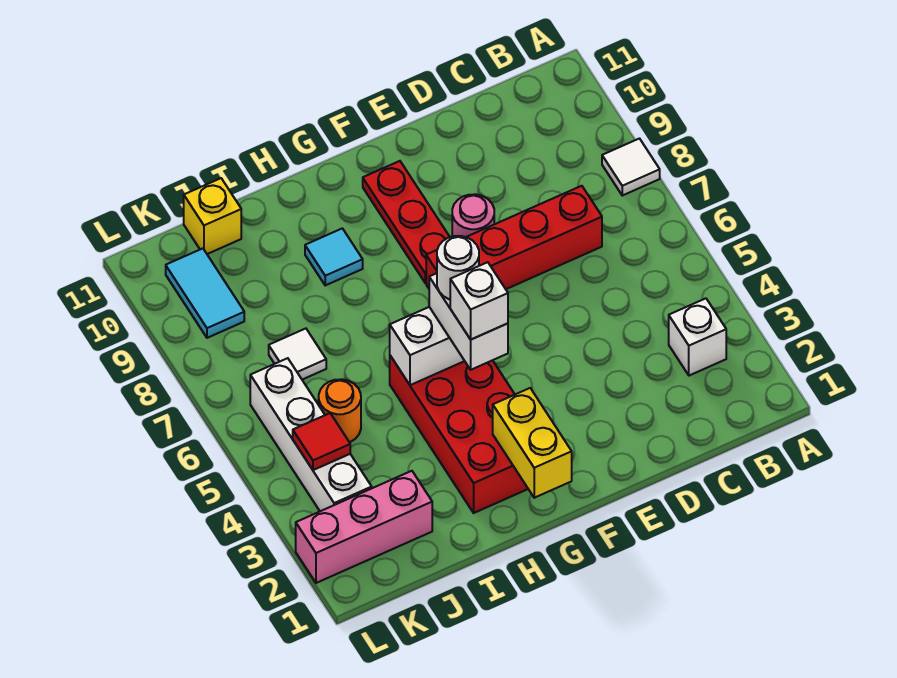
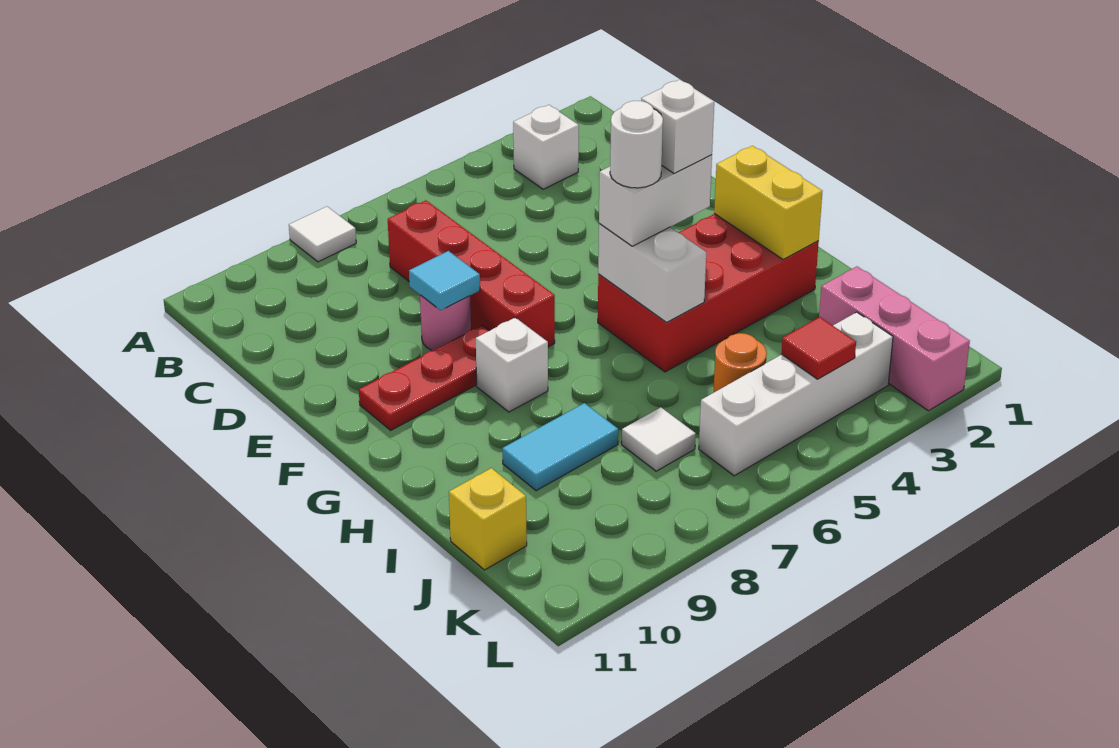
yellow 1x2 brick [493,388,572,498] -> yellow 1x2 brick turned to [714,146,822,260]
none -> white 1x1 brick [476,317,548,412]
cyan 1x1 tile [305,228,363,285] -> cyan 1x1 tile moved to [409,251,480,310]
cyan 1x2 tile [166,248,244,338] -> cyan 1x2 tile moved to [502,403,618,491]

